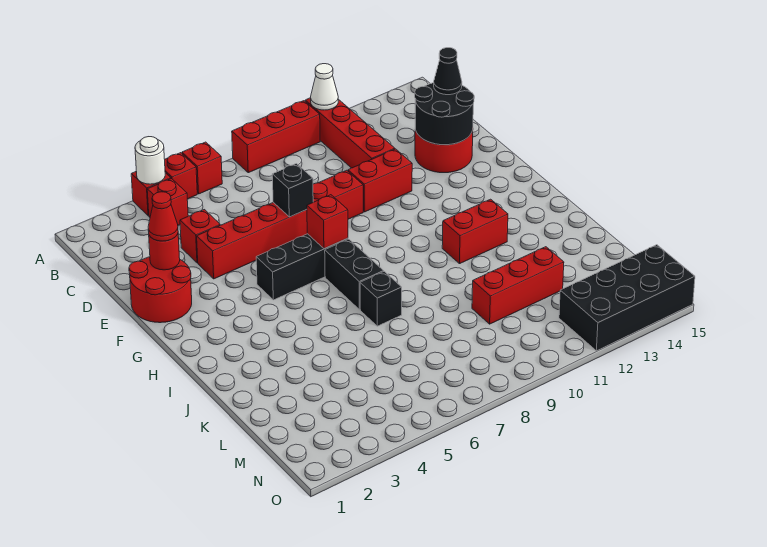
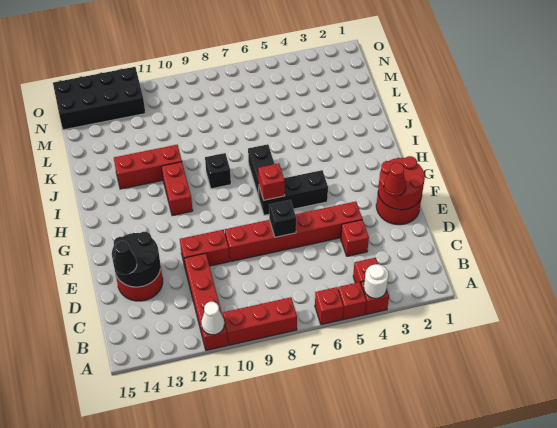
red 1x1 round brick [149,234,180,270] -> red 2x2 round brick [378,156,425,210]
red 1x2 brick [442,199,508,264] -> red 1x2 brick turned to [161,162,193,216]
black 1x1 brick [360,272,402,326] -> black 1x1 brick moved to [205,153,231,189]
red 1x3 brick [472,247,564,324] -> red 1x3 brick moved to [114,145,182,189]

